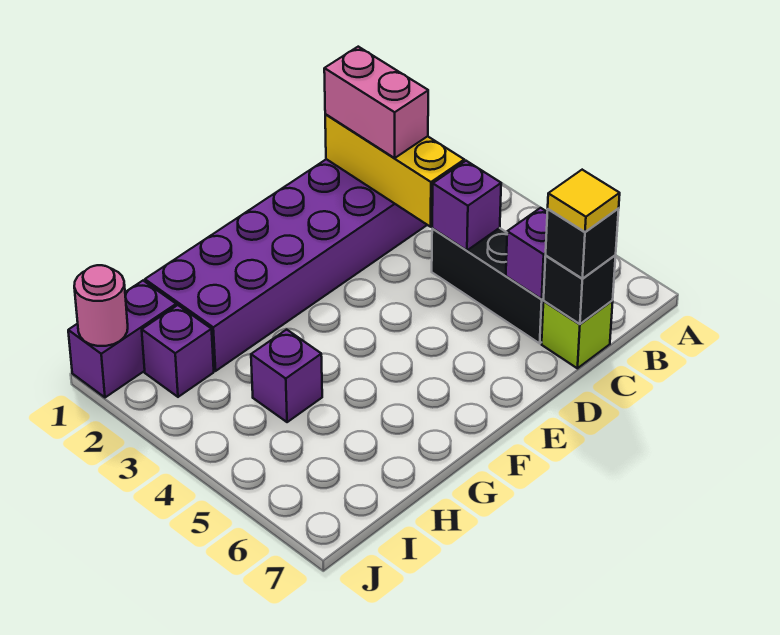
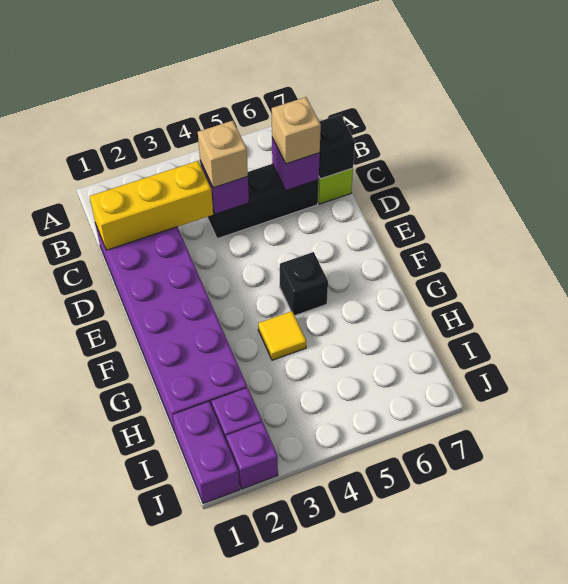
pink 1x2 brick [324,47,428,158] -> none
none -> tan 1x1 brick [198,121,248,188]
none -> tan 1x1 brick [272,97,321,164]
black 1x1 brick [546,208,619,279] -> black 1x1 brick moved to [280,252,328,316]
yellow 1x1 tile [548,170,620,232] -> yellow 1x1 tile moved to [258,311,307,360]
purple 1x1 brick [251,330,322,422] -> purple 1x1 brick moved to [226,422,278,489]
pink 1x1 round brick [74,265,128,346] -> none

